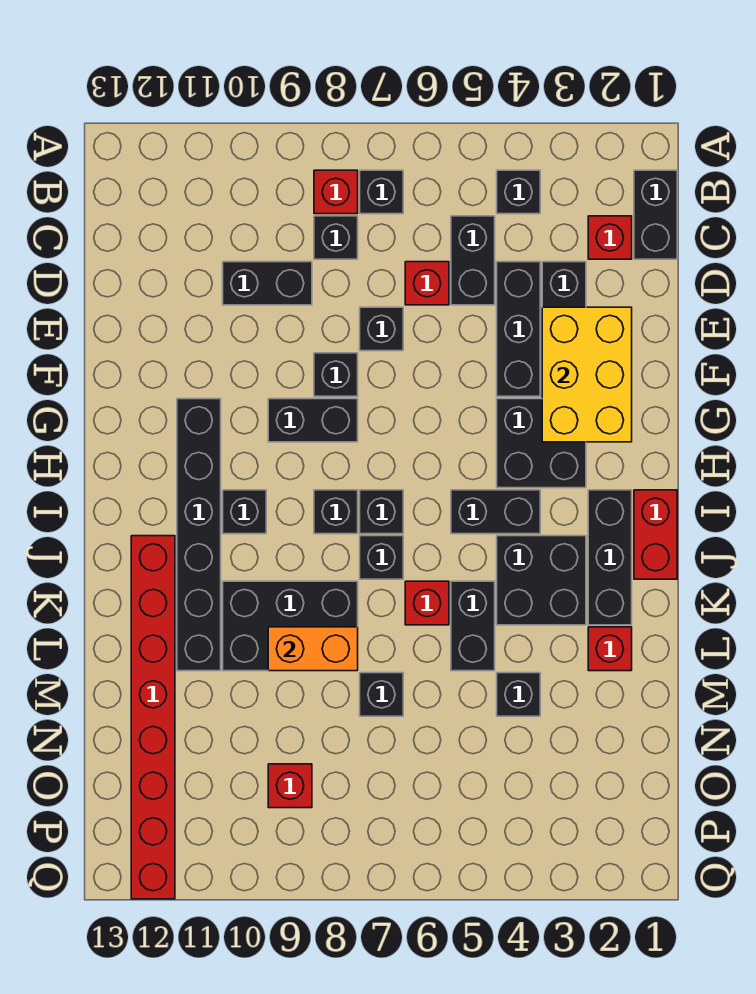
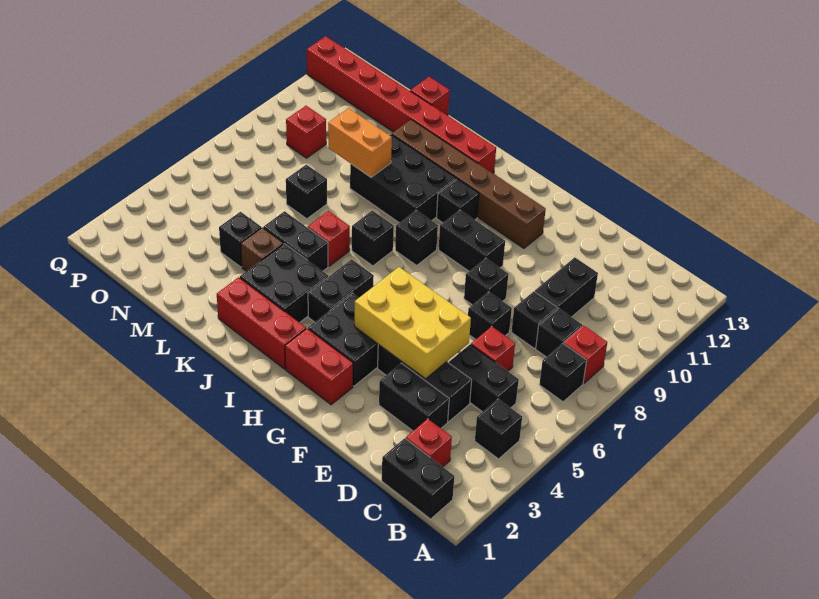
yellow 2x3 brick [542,307,632,442] -> yellow 2x3 brick moved to [354,267,471,379]
black 1x2 brick [268,399,358,442] -> black 1x2 brick turned to [439,210,505,271]
black 1x6 brick [177,399,221,671] -> brown 1x6 brick [392,120,546,248]
red 1x2 brick [634,490,677,579] -> red 1x2 brick moved to [285,329,353,405]
black 1x3 brick [588,490,632,625] -> red 1x3 brick [217,277,306,369]
black 1x1 brick [360,490,403,534] -> black 1x1 brick moved to [511,291,557,348]
black 2x3 brick [223,581,358,671] -> black 2x3 brick turned to [350,134,456,223]
red 1x1 brick [588,627,632,671] -> red 1x1 brick moved to [410,77,450,115]
none -> brown 1x1 brick [241,228,283,271]
orange 1x2 brick [268,627,358,671] -> orange 1x2 brick turned to [328,108,392,177]

